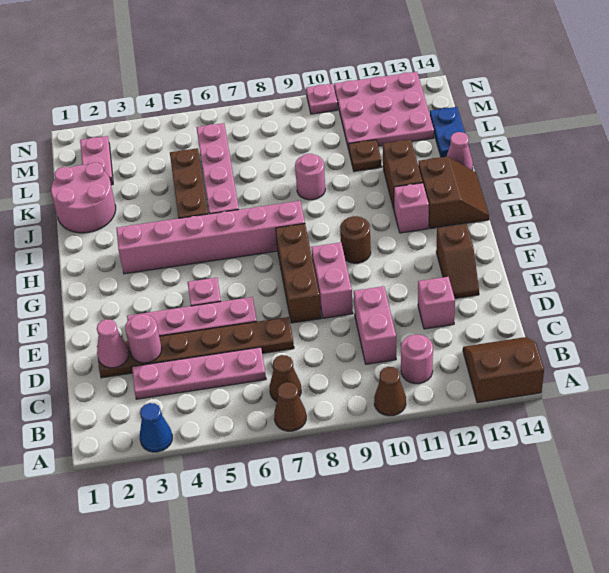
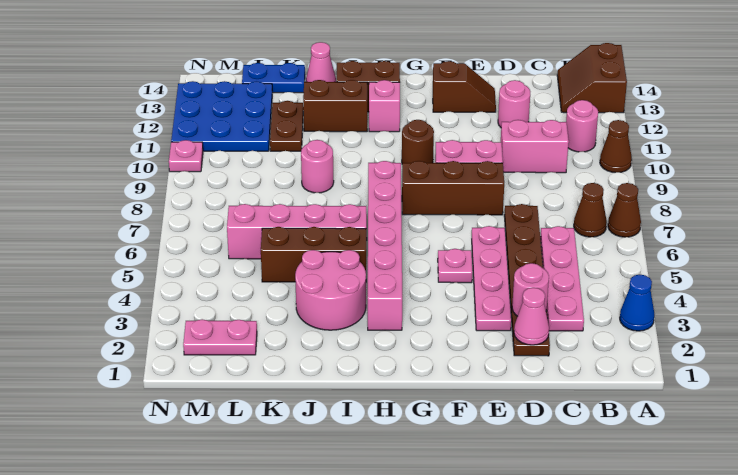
pink 1x1 brick [418,277,455,329] -> pink 1x1 round brick [498,80,530,127]
pink 2x2 round brick [51,163,116,233] -> pink 2x2 round brick moved to [295,250,366,330]
brown 1x1 plate [349,140,382,171] -> brown 1x2 plate [270,101,303,151]
pink 3x3 plate [334,72,434,149] -> blue 3x3 plate [171,81,272,151]

